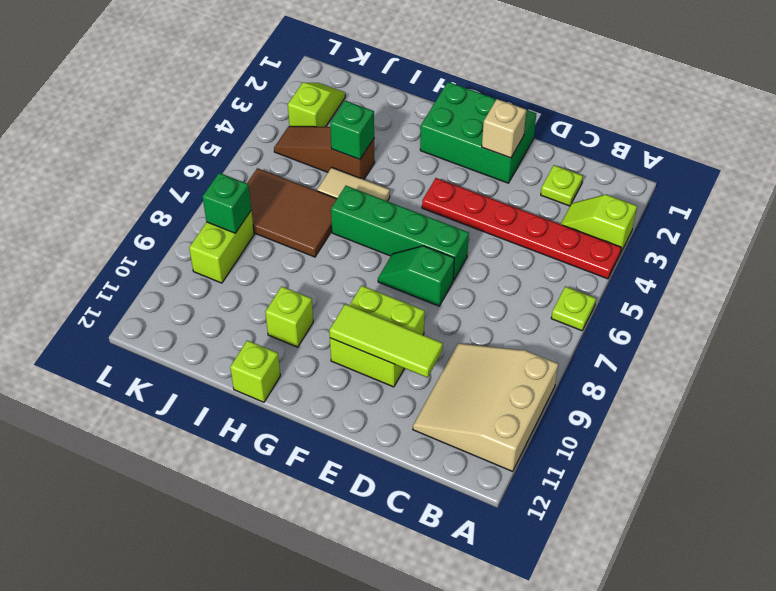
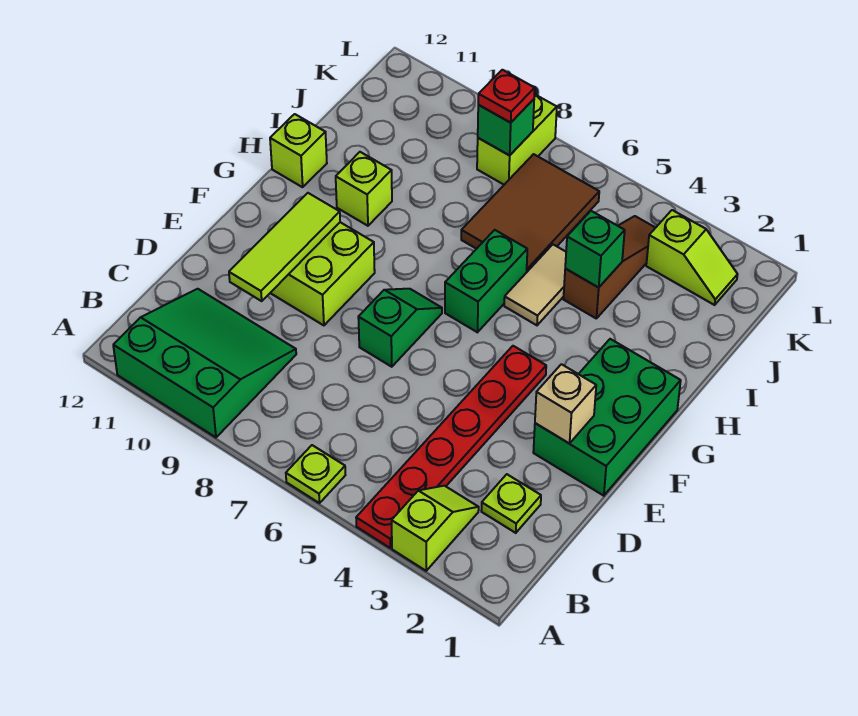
tan 3x3 slope [413,343,558,471] -> green 3x3 slope [113,289,296,437]
green 1x4 brick [331,186,469,281] -> green 1x2 brick [445,230,527,332]
lime 1x2 brick [189,211,254,283] -> lime 1x2 brick turned to [477,94,557,185]
none -> red 1x1 plate [478,70,535,123]

